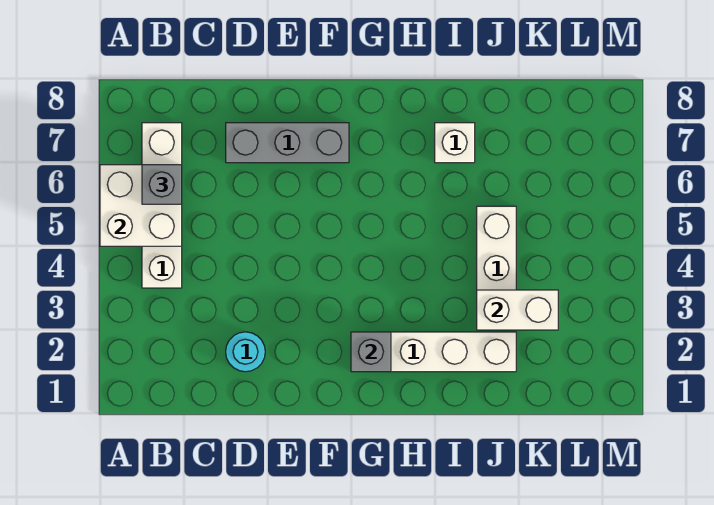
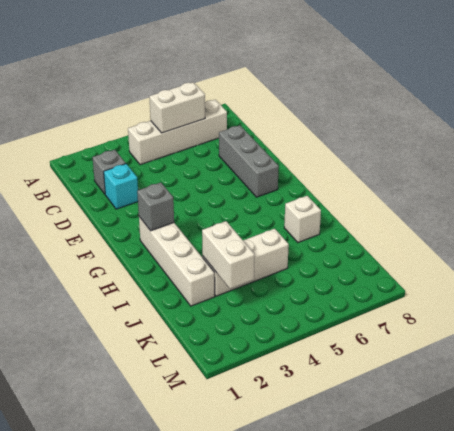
white 2x2 brick [100,165,182,246] -> white 1x2 brick [149,82,205,133]
grey 1x1 brick [142,165,182,204] -> grey 1x1 brick moved to [93,150,126,194]
cyan 1x1 round brick [226,332,265,372] -> cyan 1x1 brick [104,164,138,209]

